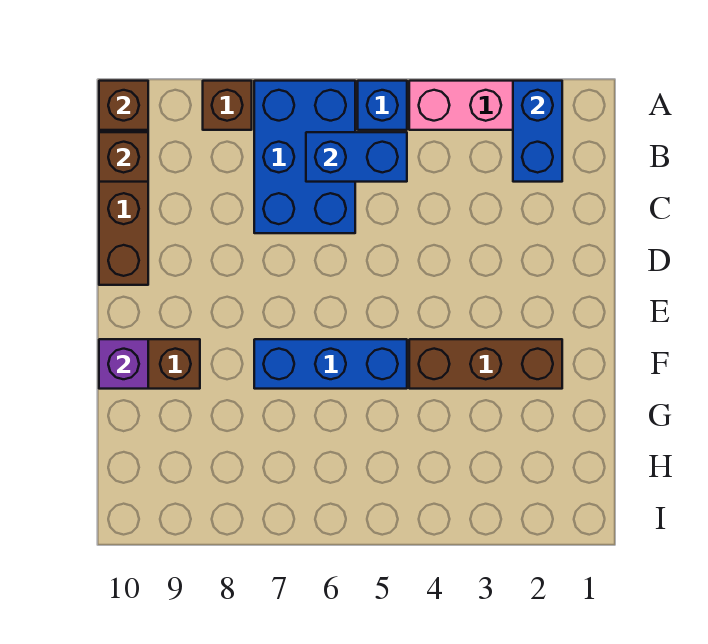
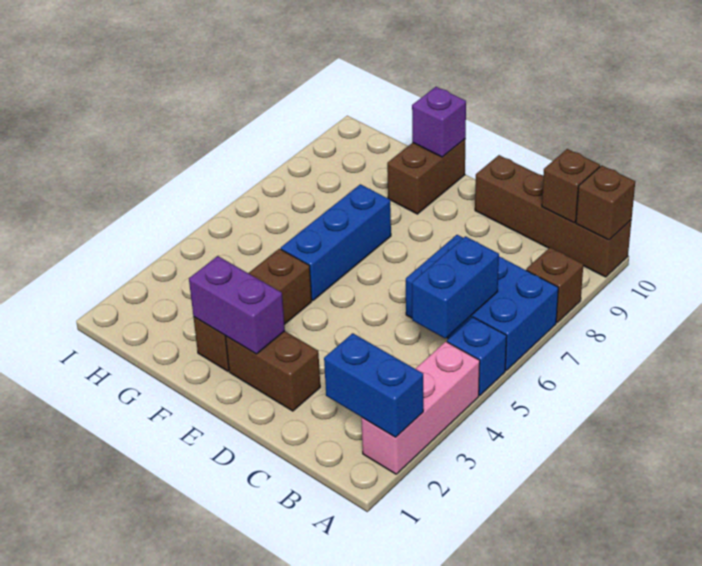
none -> brown 1x2 brick [226,331,320,411]
none -> purple 1x2 brick [189,256,285,354]

